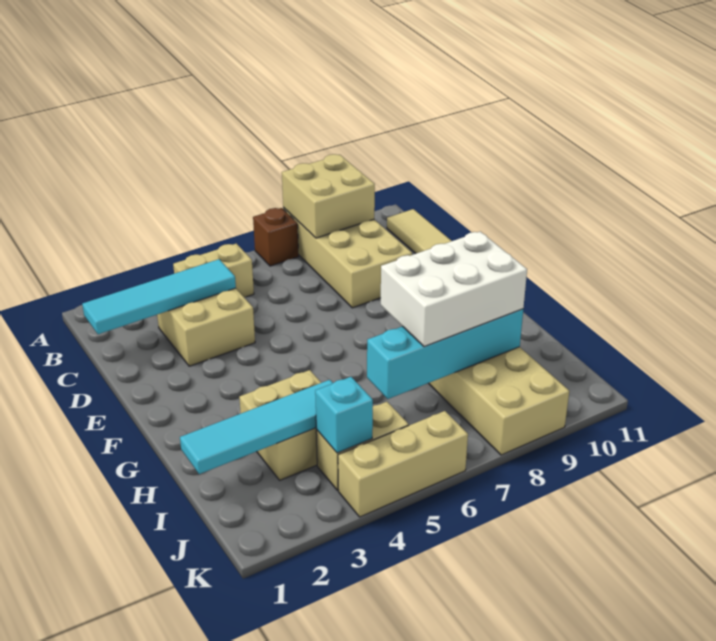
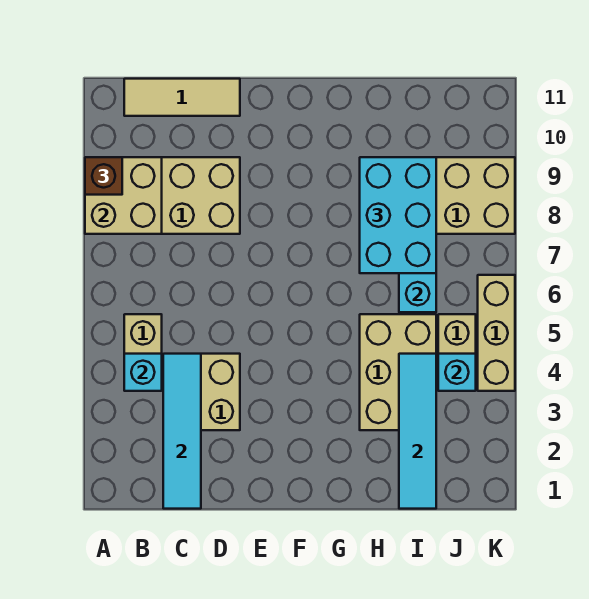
brown 1x1 brick [253,208,299,266] -> brown 1x1 brick moved to [85,157,122,195]
none -> cyan 1x1 brick [124,354,162,391]
tan 2x2 brick [239,370,321,480] -> tan 2x3 brick [360,314,436,430]
white 2x3 brick [381,232,527,347] -> cyan 2x3 brick [360,157,436,273]

